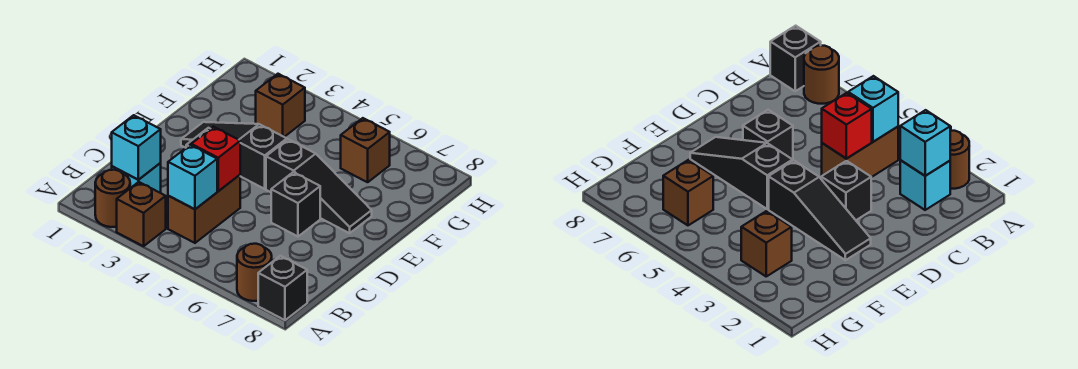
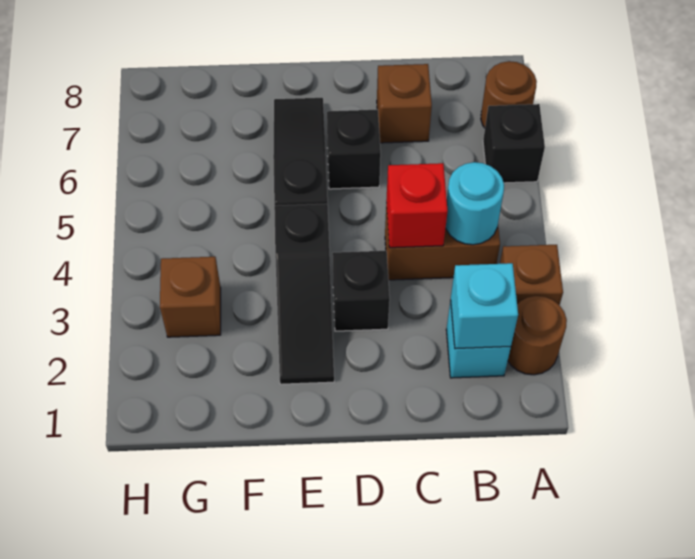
black 1x1 brick [258,256,307,320] -> black 1x1 brick moved to [483,104,545,183]
cyan 1x1 brick [168,145,217,209] -> cyan 1x1 round brick [446,162,504,245]
brown 1x1 brick [341,118,390,182] -> brown 1x1 brick moved to [377,64,432,143]

